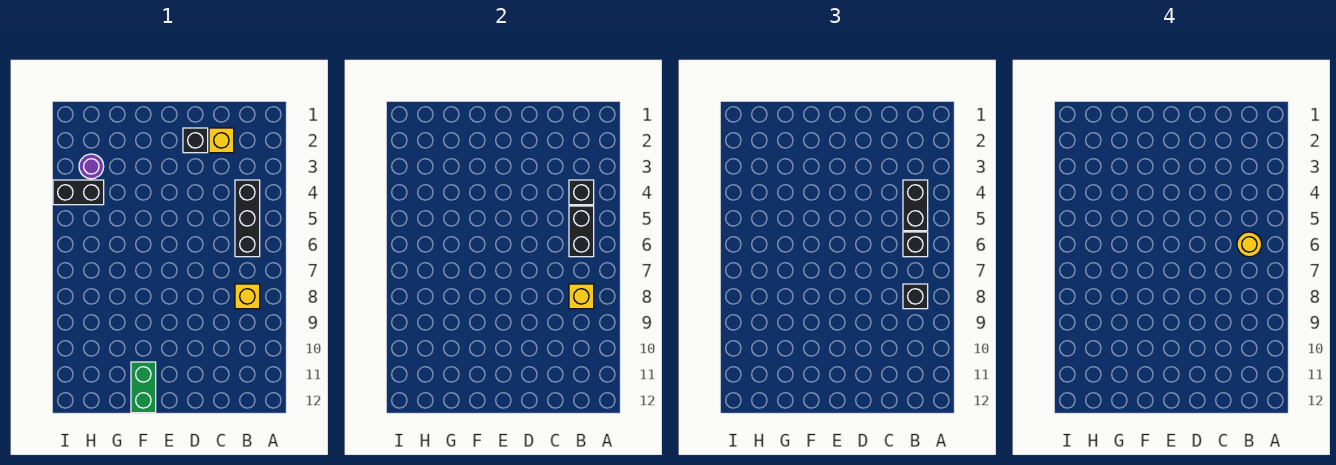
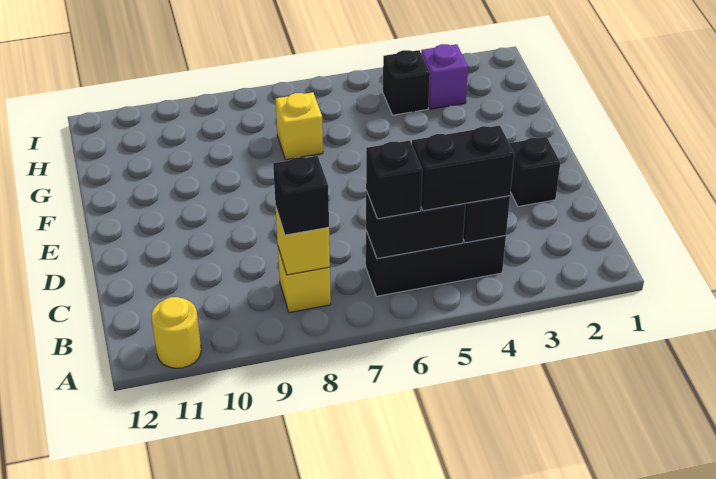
yellow 1x1 round brick [1237,232,1262,257] -> yellow 1x1 round brick moved to [152,297,201,368]
yellow 1x1 brick [209,128,234,153] -> yellow 1x1 brick moved to [276,92,323,160]
green 1x2 brick [131,362,156,413] -> none
purple 1x1 round brick [79,154,104,179] -> purple 1x1 brick [421,44,468,109]
black 1x2 brick [53,180,104,205] -> black 1x1 brick [383,50,430,115]

